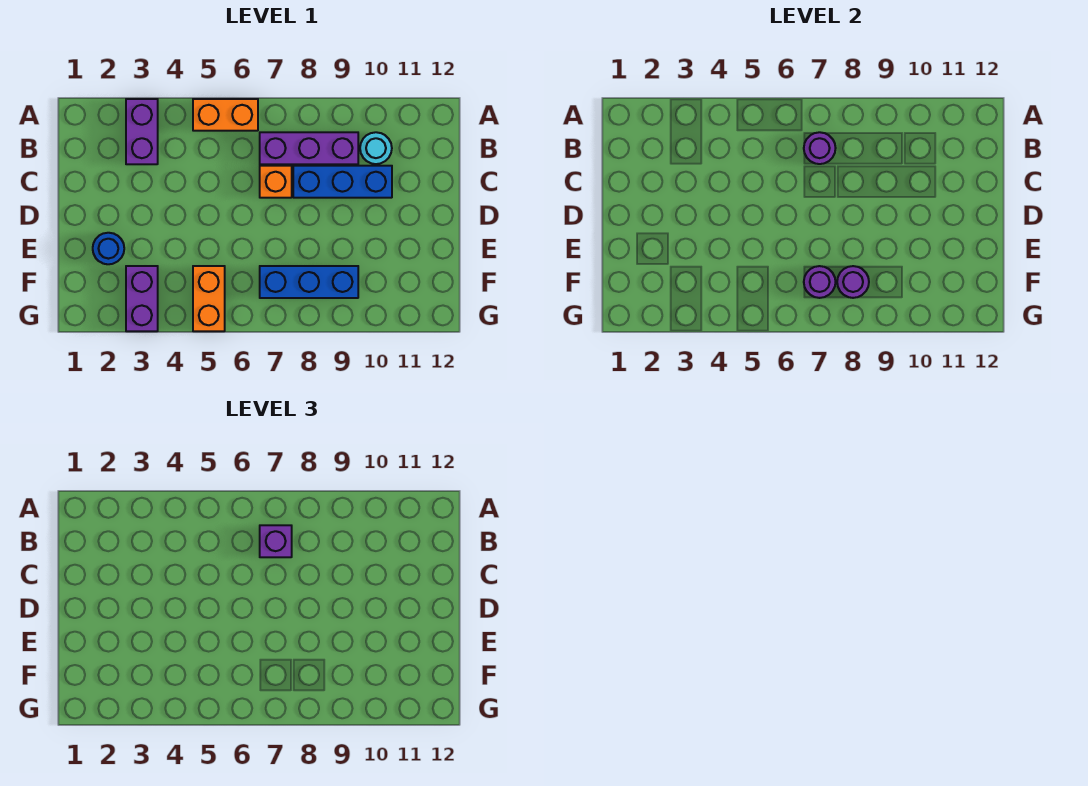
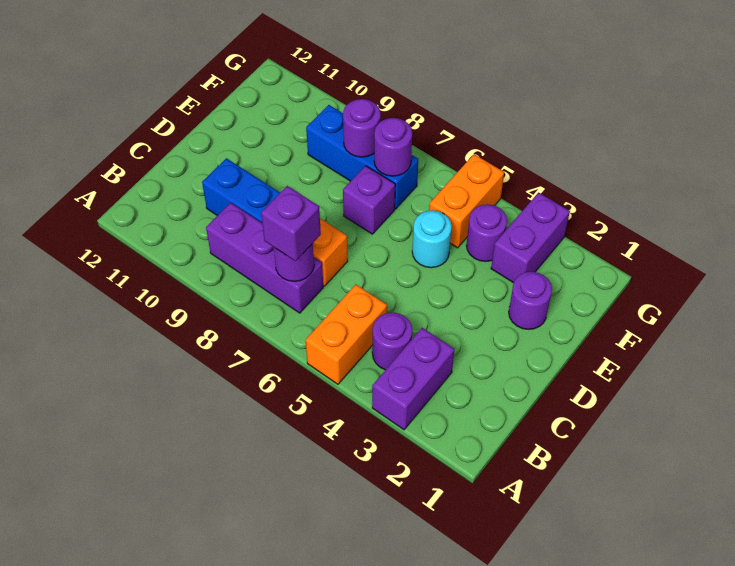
orange 1x2 brick [193,99,258,131] -> orange 1x2 brick turned to [306,285,387,384]
none -> purple 1x1 round brick [372,313,412,370]
cyan 1x1 round brick [360,132,392,164] -> cyan 1x1 round brick moved to [412,210,452,268]
blue 1x1 round brick [93,233,124,264] -> purple 1x1 round brick [509,272,552,329]
none -> purple 1x1 brick [343,166,395,234]
none -> purple 1x1 round brick [466,204,507,262]

